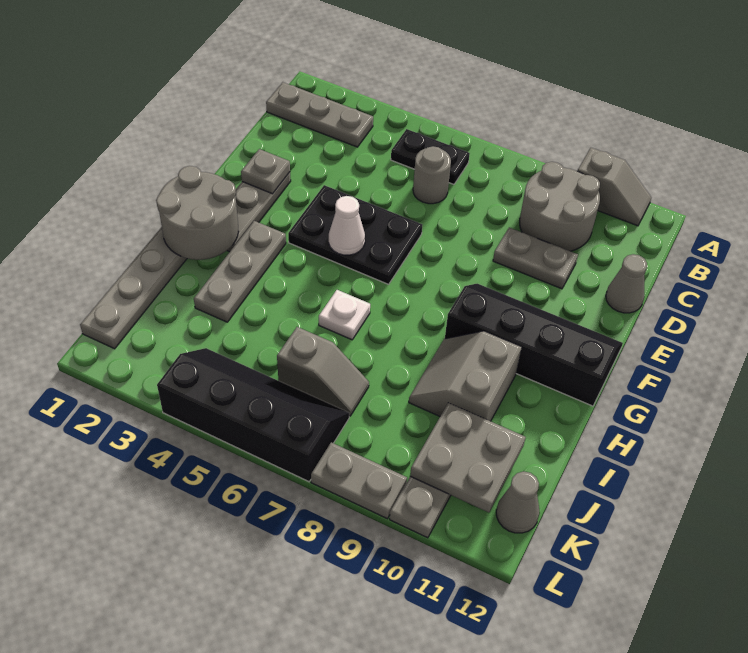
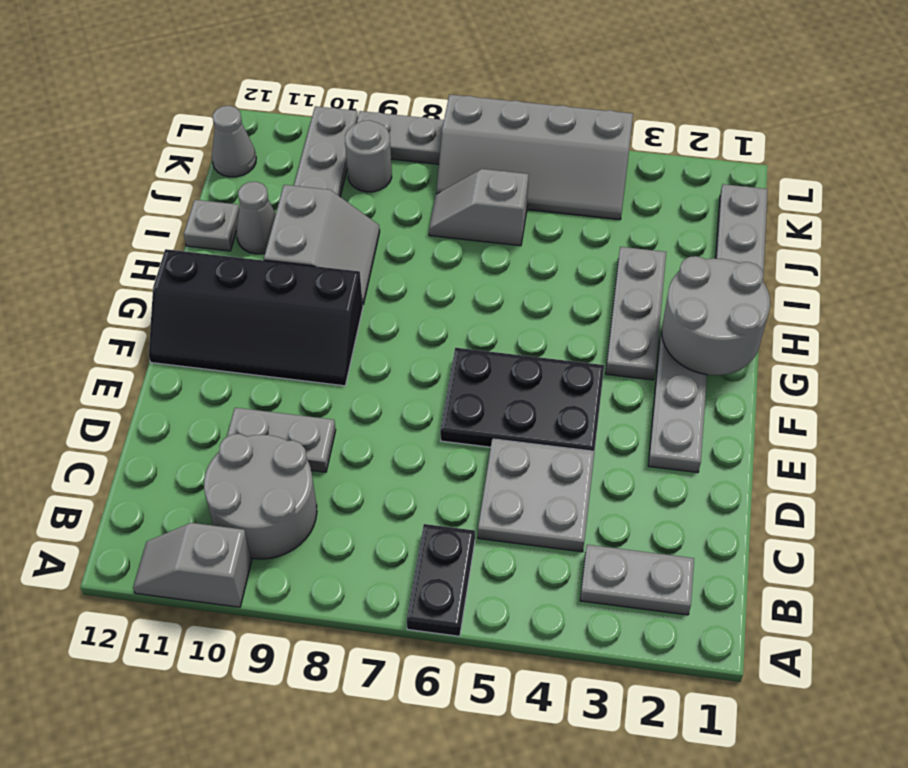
grey 1x3 plate [266,82,373,147] -> grey 1x2 plate [580,545,694,615]
black 1x2 plate [391,129,470,184] -> black 1x2 plate turned to [407,524,475,636]
grey 1x1 round brick [413,146,451,204] -> grey 1x1 round brick moved to [345,120,392,192]
grey 1x1 cone [606,254,647,313] -> grey 1x1 cone moved to [236,182,276,254]
grey 1x1 plate [241,149,290,194] -> grey 1x1 plate moved to [184,200,239,251]
white 1x1 cone [329,196,365,255] -> none
white 1x1 plate [319,290,370,340] -> none
grey 2x2 plate [410,403,526,512] -> grey 2x2 plate moved to [478,439,594,552]
black 2x4 slope [157,348,349,482] -> grey 2x4 slope [436,95,633,220]

